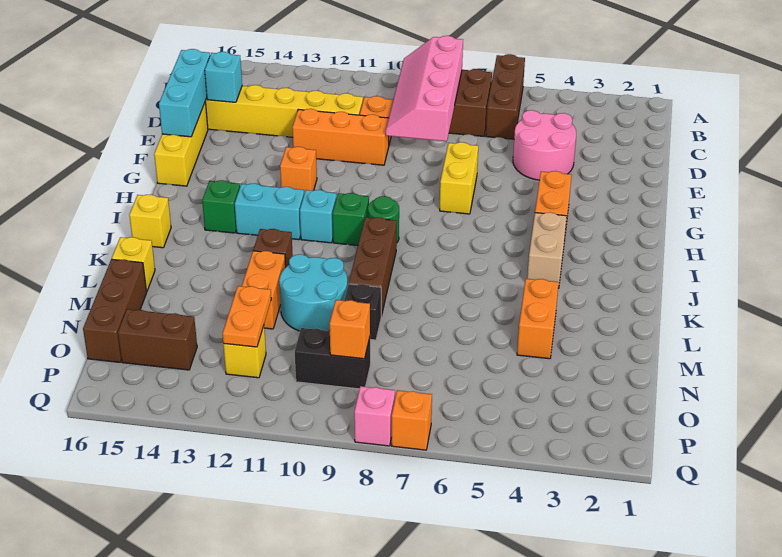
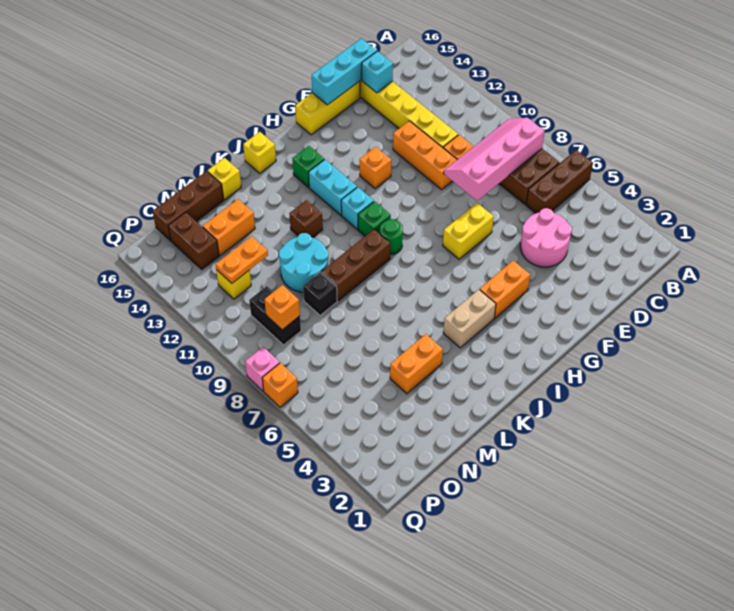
orange 1x2 brick [242,251,286,329] -> orange 1x2 brick moved to [203,199,255,255]

